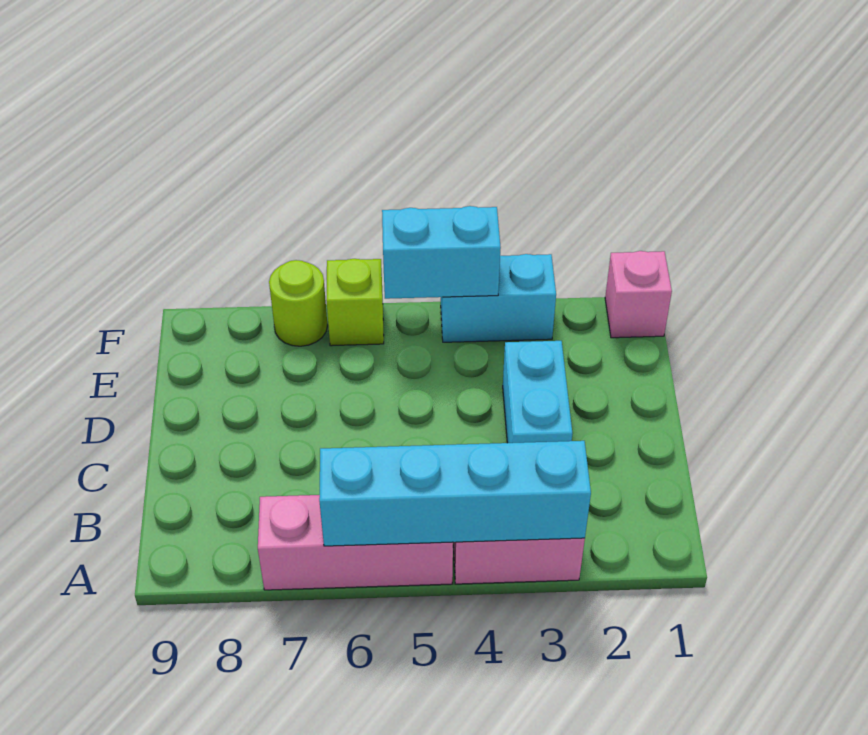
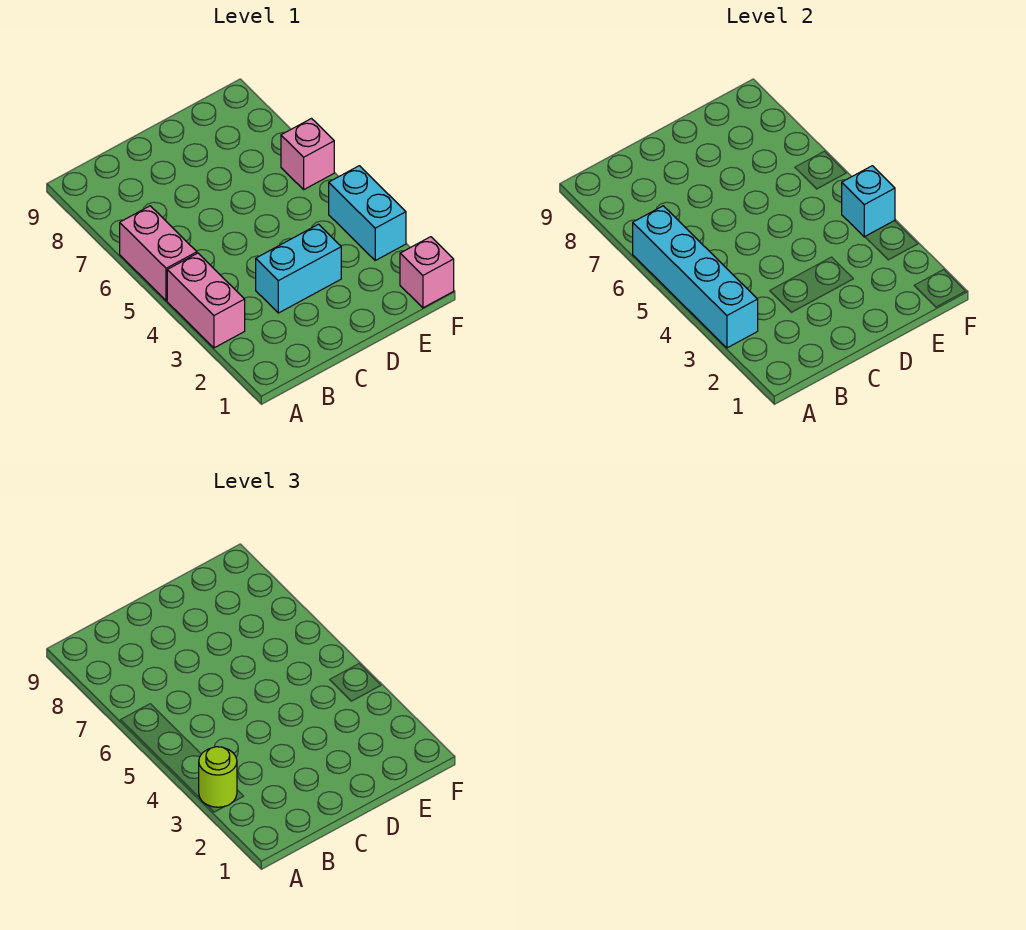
pink 1x3 brick [258,495,453,590] -> pink 1x2 brick [120,206,197,301]
cyan 1x2 brick [382,206,501,299] -> cyan 1x1 brick [842,166,895,237]
lime 1x1 brick [326,259,384,346] -> pink 1x1 brick [281,119,334,189]
lime 1x1 round brick [269,260,328,346] -> lime 1x1 round brick moved to [199,747,237,807]

